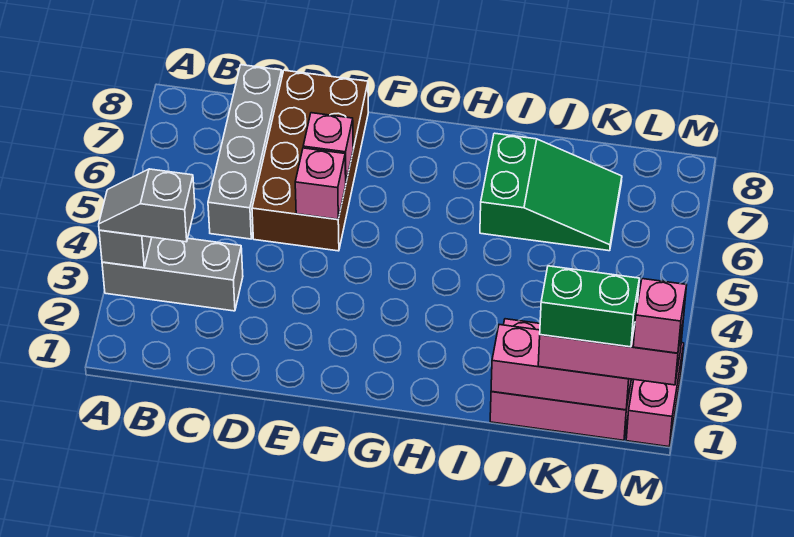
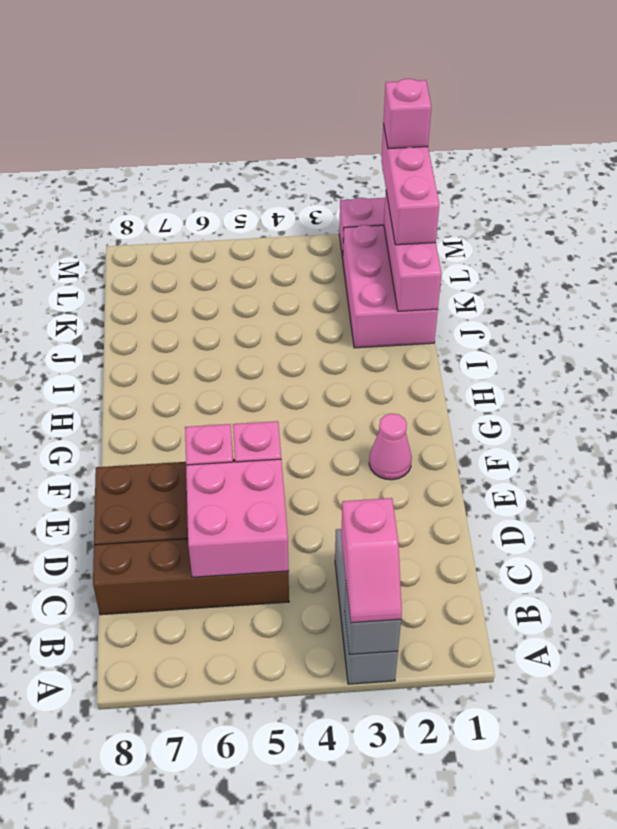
grey 1x2 slope [99,169,195,242] -> pink 1x2 slope [341,498,402,623]
grey 1x4 brick [208,65,282,239] -> brown 1x4 brick [93,539,289,615]
none -> pink 2x2 brick [186,459,289,577]
none -> pink 1x1 cone [369,413,412,480]
green 2x3 slope [480,133,622,251] -> none
green 1x2 brick [540,266,639,347] -> none

